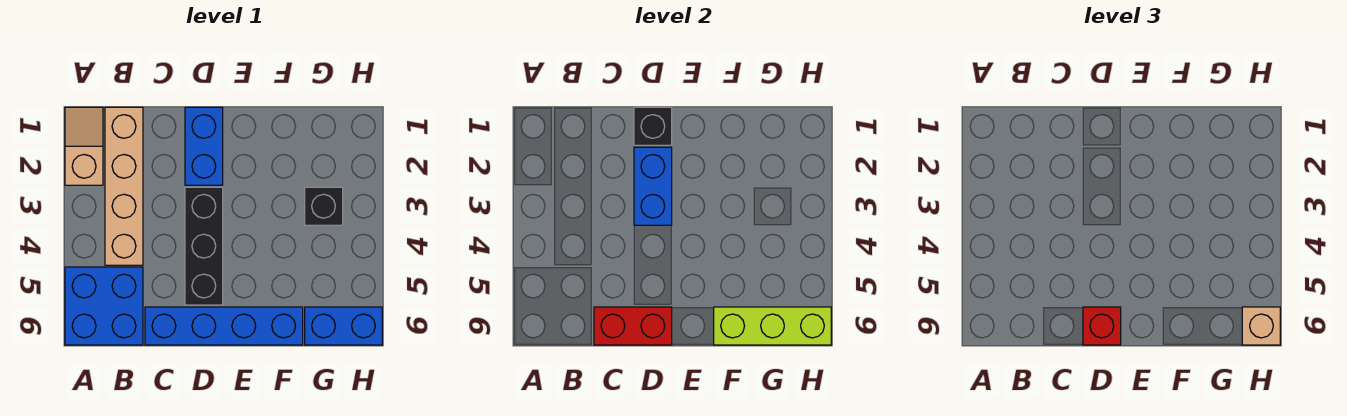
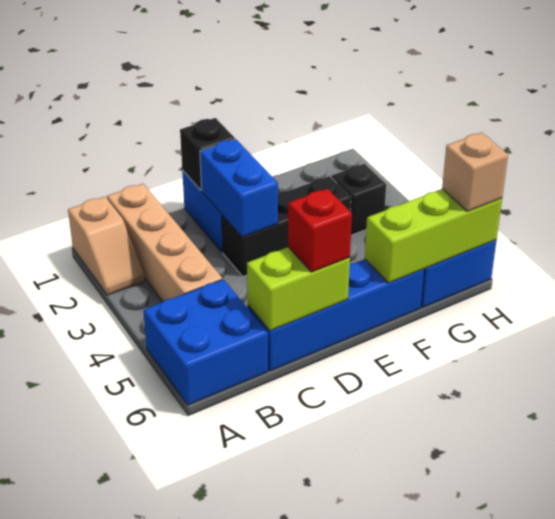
tan 1x2 slope [65,107,103,185] -> tan 1x2 slope turned to [68,197,145,295]
red 1x2 brick [594,307,672,345] -> lime 1x2 brick [247,247,350,331]
black 1x3 brick [185,187,223,305] -> black 1x3 brick turned to [222,176,351,276]

